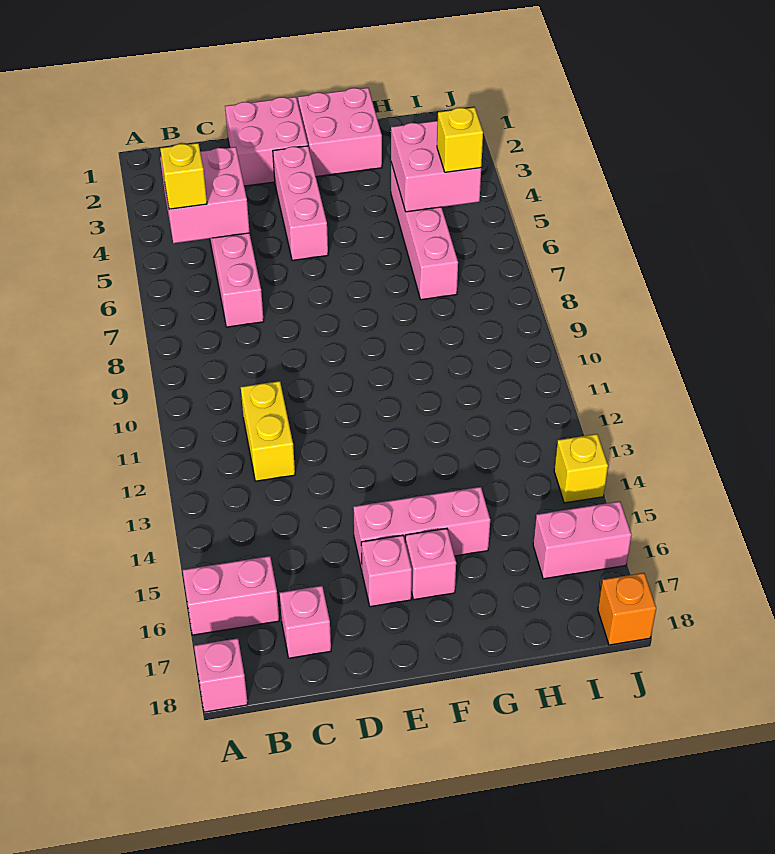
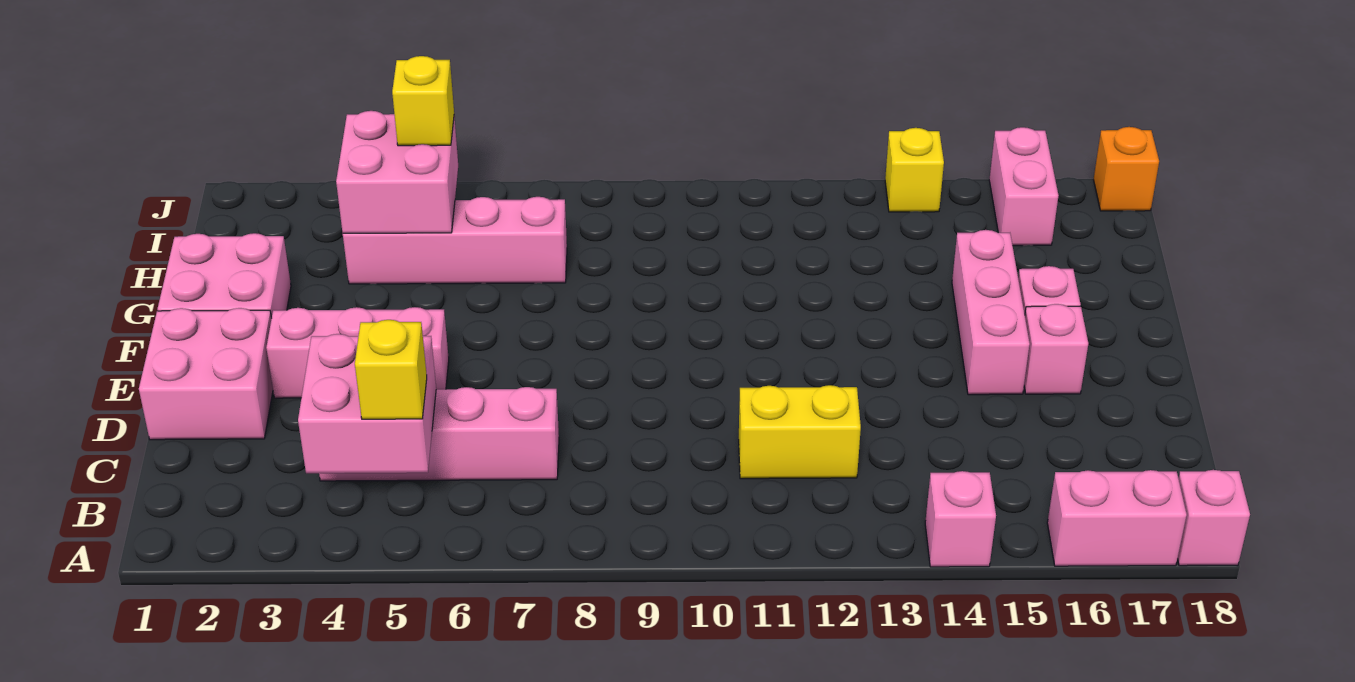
pink 1x2 brick [183,556,279,635] -> pink 1x2 brick turned to [1047,470,1187,566]
pink 1x1 brick [280,586,331,658] -> pink 1x1 brick moved to [925,471,996,567]

